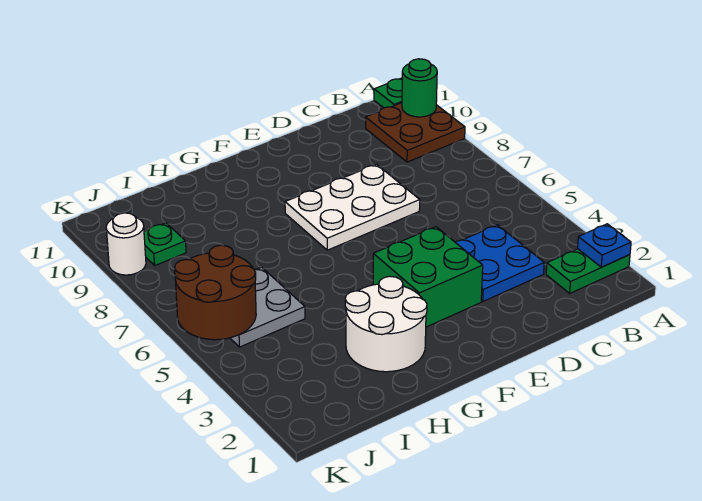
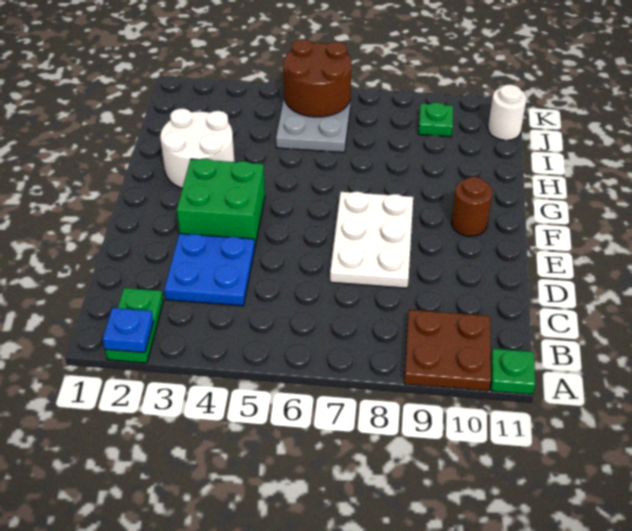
green 1x1 round brick [402,59,437,117] -> none
none -> brown 1x1 round brick [451,177,493,236]
white 1x1 round brick [106,213,146,275] -> white 1x1 round brick moved to [488,84,527,140]

